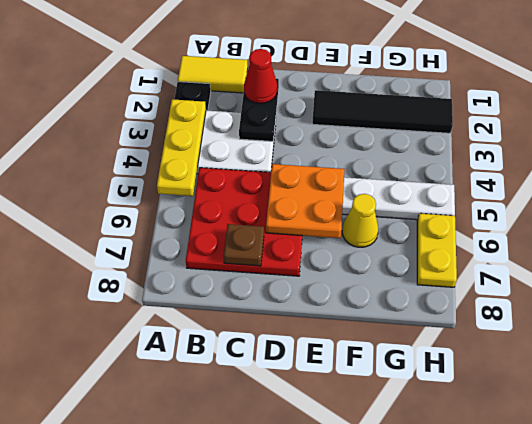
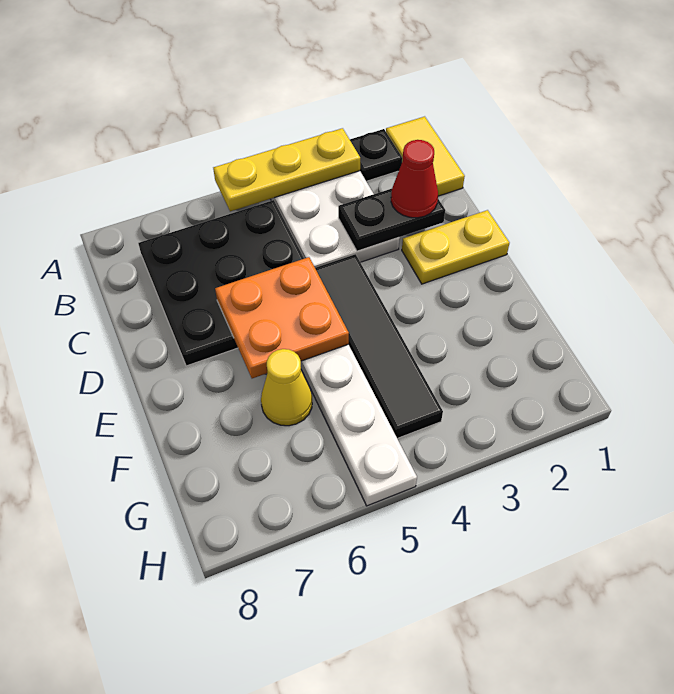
red 3x3 plate [186,168,302,276] -> black 3x3 plate [138,200,304,366]
brown 1x1 plate [224,224,264,266] -> none
black 1x4 tile [312,90,453,133] -> black 1x4 tile moved to [315,254,443,438]
yellow 1x2 plate [417,213,457,287] -> yellow 1x2 plate moved to [402,210,510,284]

